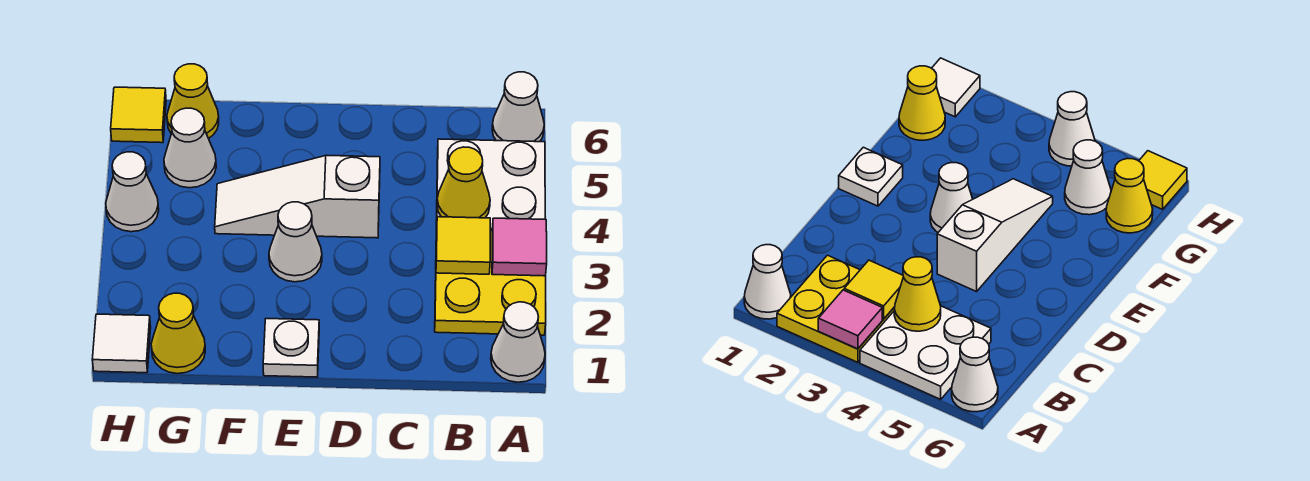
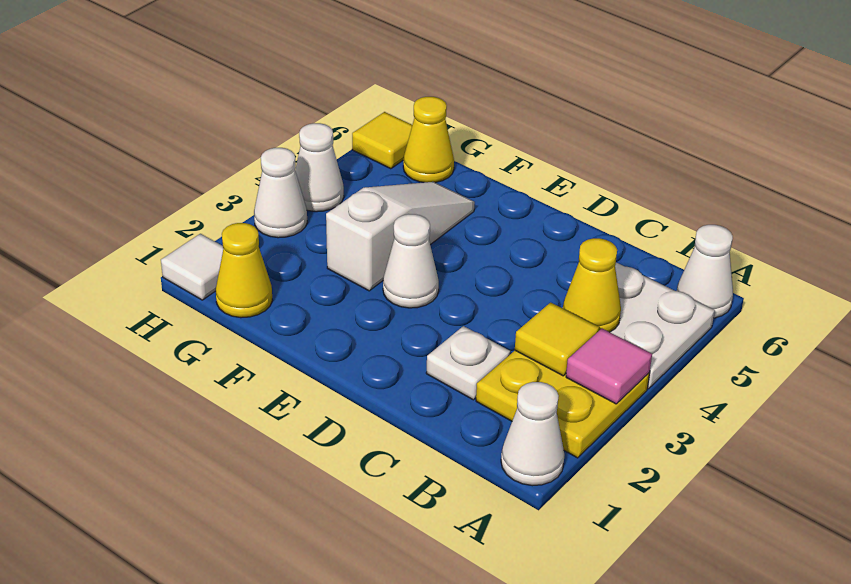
white 1x3 slope [215,155,380,238] -> white 1x3 slope turned to [326,182,475,291]
white 1x1 plate [263,319,319,377] -> white 1x1 plate moved to [426,326,510,400]
white 1x1 cone [164,108,216,188] -> white 1x1 cone moved to [254,148,307,238]

